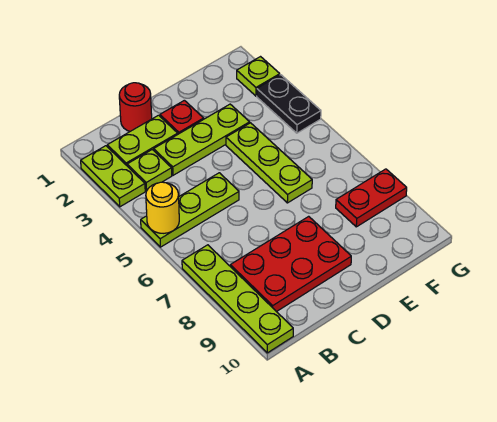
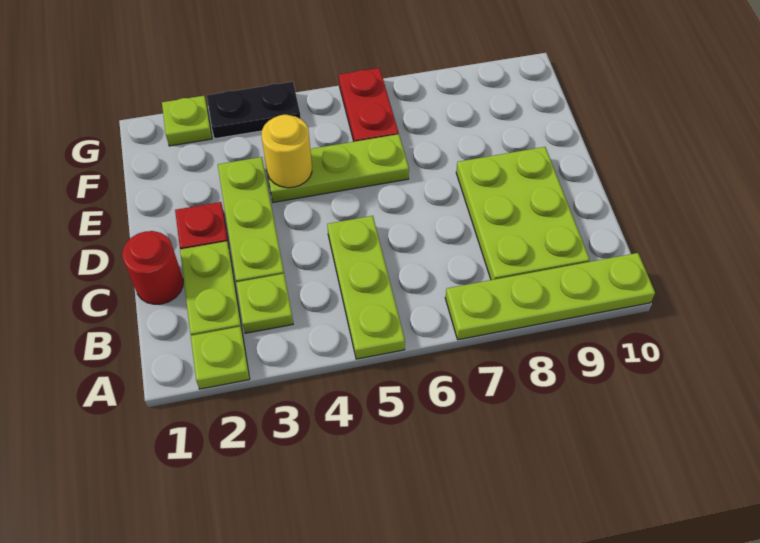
lime 1x2 plate [81,146,145,207] -> lime 1x1 plate [191,326,250,389]
yellow 1x1 round brick [146,182,179,233] -> yellow 1x1 round brick moved to [262,115,312,188]
red 2x3 plate [230,216,351,312] -> lime 2x3 plate [456,147,590,280]
red 1x2 plate [336,169,407,227] -> red 1x2 plate moved to [339,68,399,142]

